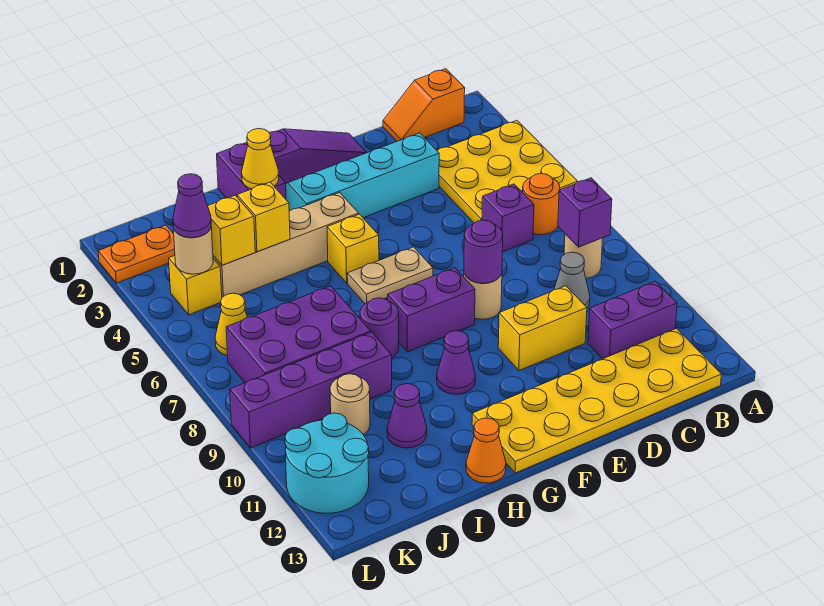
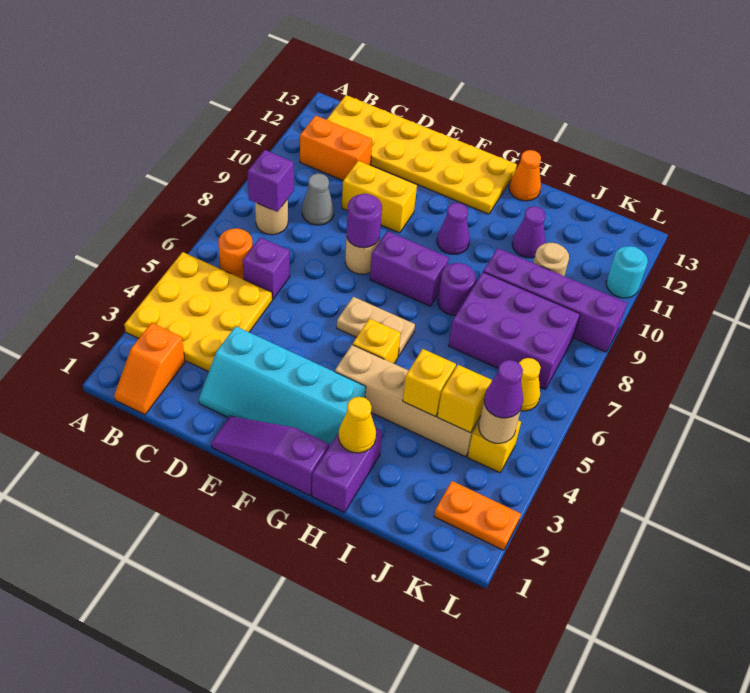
orange 1x2 slope [383,69,465,141] -> orange 1x2 slope turned to [114,323,185,415]
purple 1x2 brick [588,281,677,359] -> orange 1x2 brick [300,116,372,180]
cyan 2x2 round brick [285,413,369,513] -> cyan 1x1 round brick [606,246,648,298]

